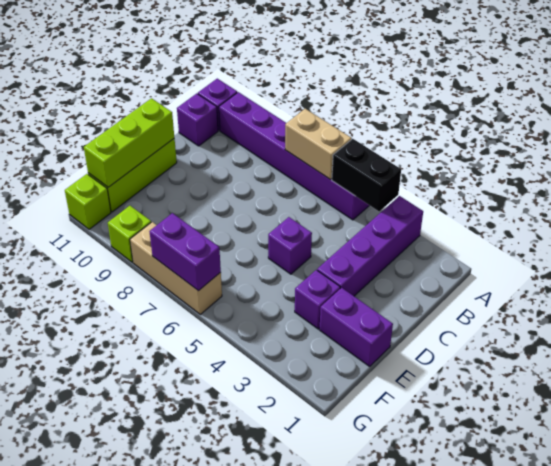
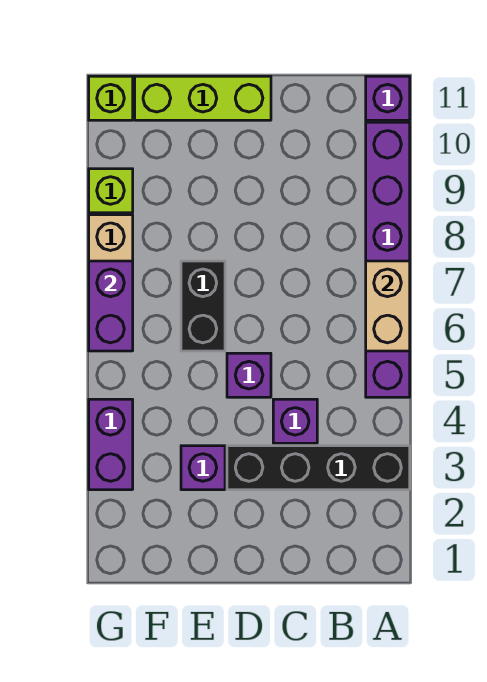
purple 1x4 brick [317,196,423,296] -> black 1x4 brick [227,446,410,490]
black 1x2 brick [332,139,401,211] -> black 1x2 brick moved to [181,261,225,351]
purple 1x1 brick [177,93,218,146] -> purple 1x1 brick moved to [273,399,317,443]
lime 1x3 brick [84,98,174,187] -> none
purple 1x2 brick [319,288,393,366] -> purple 1x2 brick moved to [89,399,133,490]

